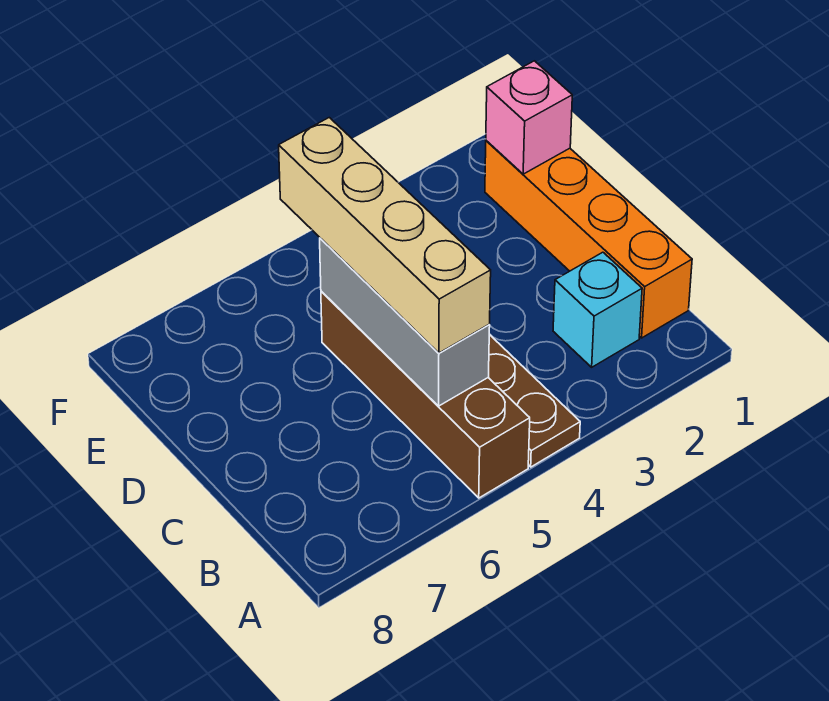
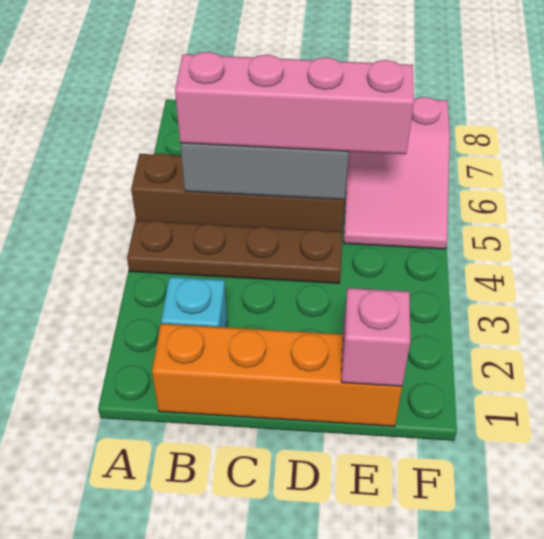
tan 1x4 brick [279,118,491,353] -> pink 1x4 brick [175,52,414,154]
none -> pink 2x3 slope [344,97,450,249]

